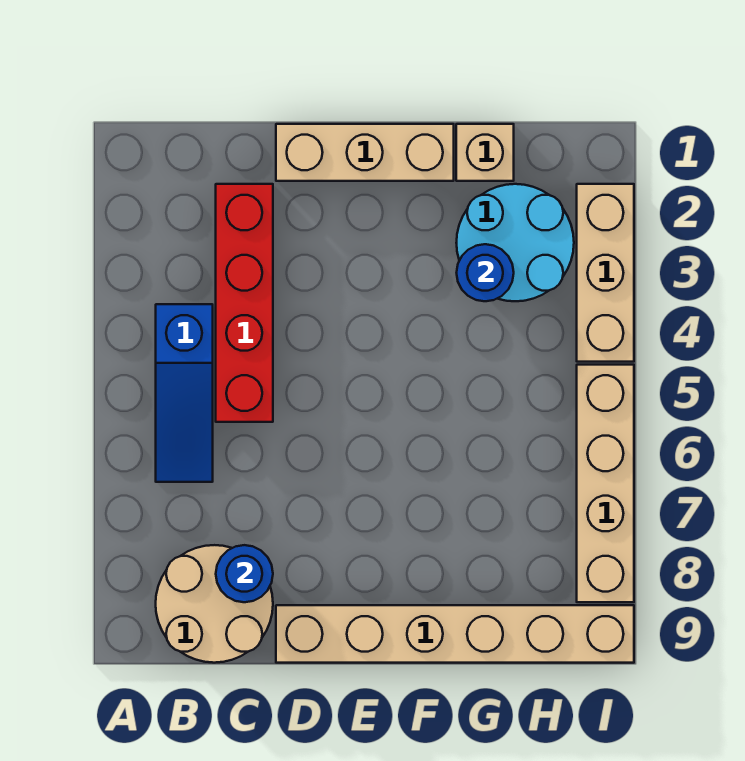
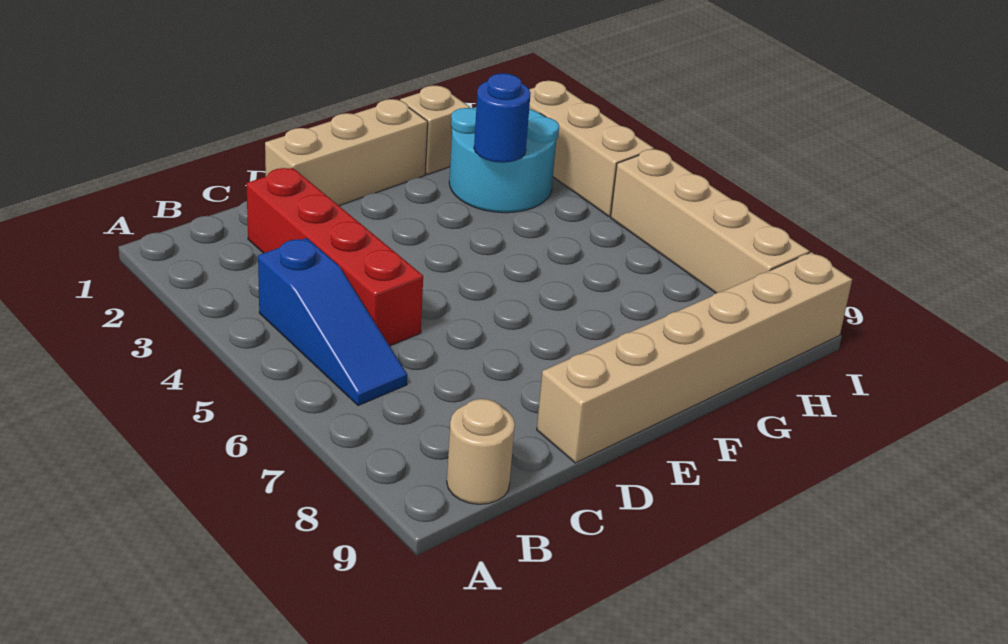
tan 2x2 round brick [156,545,273,663] -> tan 1x1 round brick [447,399,515,504]
blue 1x1 round brick [216,545,273,602] -> none

